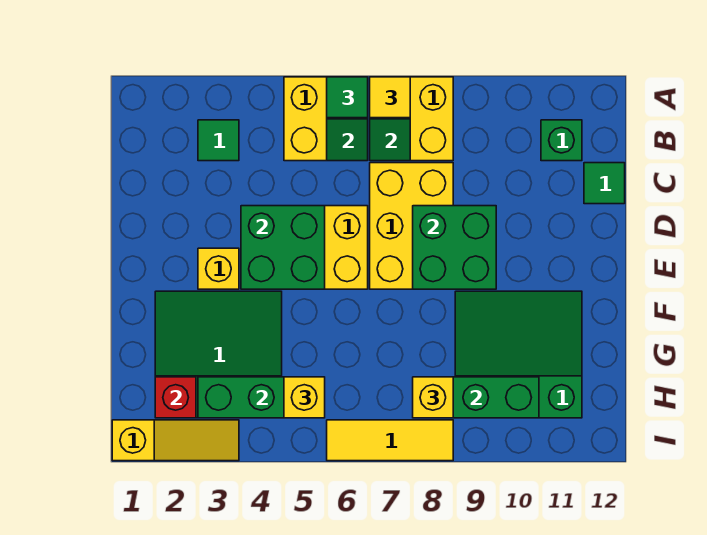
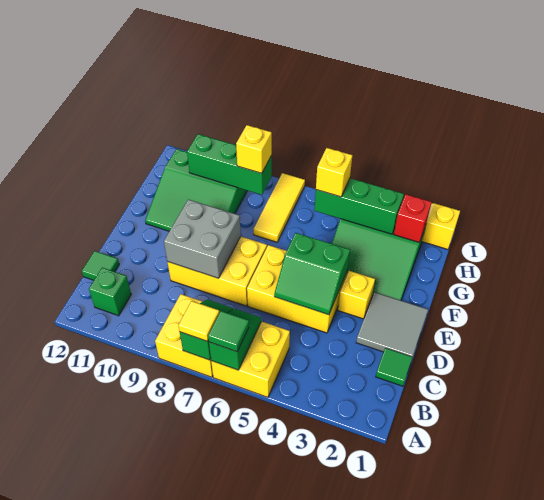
green 1x1 tile [198,120,239,161] -> green 1x1 tile moved to [376,348,413,386]
yellow 2x3 brick [370,163,453,289] -> yellow 2x3 brick turned to [168,237,267,306]
none -> grey 2x2 tile [356,292,428,357]
green 2x2 brick [241,206,325,289] -> green 2x2 slope [274,233,350,315]
green 2x2 brick [413,206,496,289] -> grey 2x2 brick [164,199,241,278]
yellow 1x3 tile [327,420,453,461] -> yellow 1x3 tile turned to [254,173,305,242]

